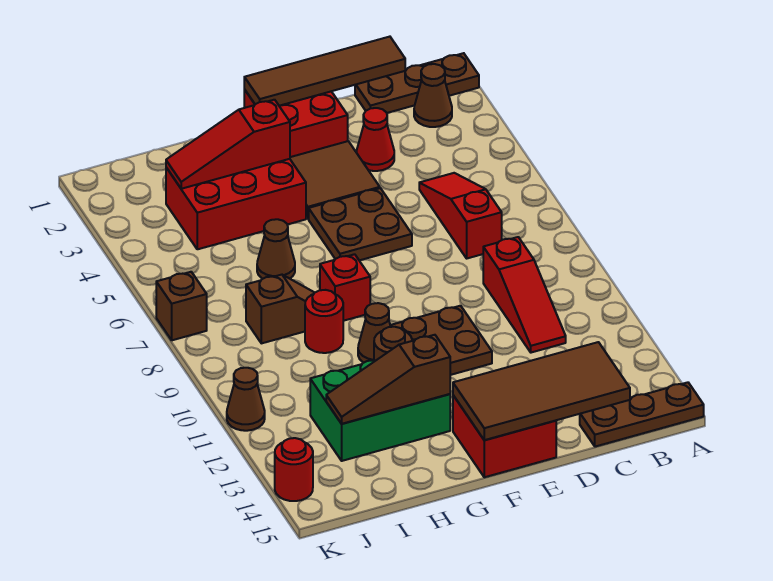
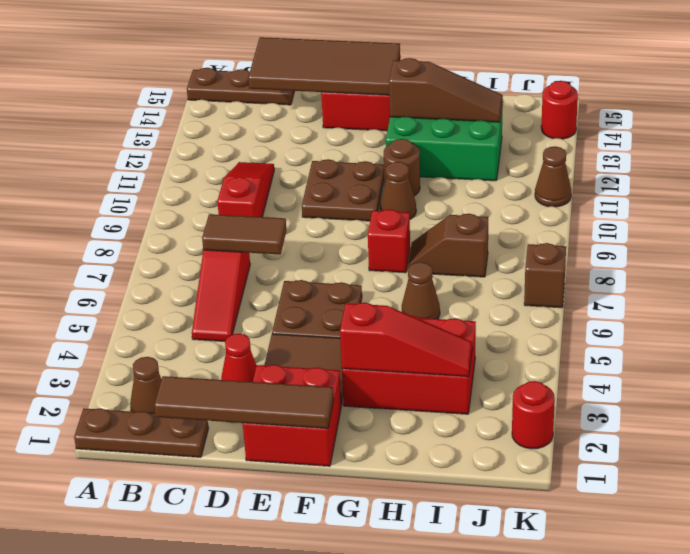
none -> brown 1x2 tile [202,214,286,254]
red 1x1 round brick [305,290,343,353] -> red 1x1 round brick moved to [512,381,555,449]

